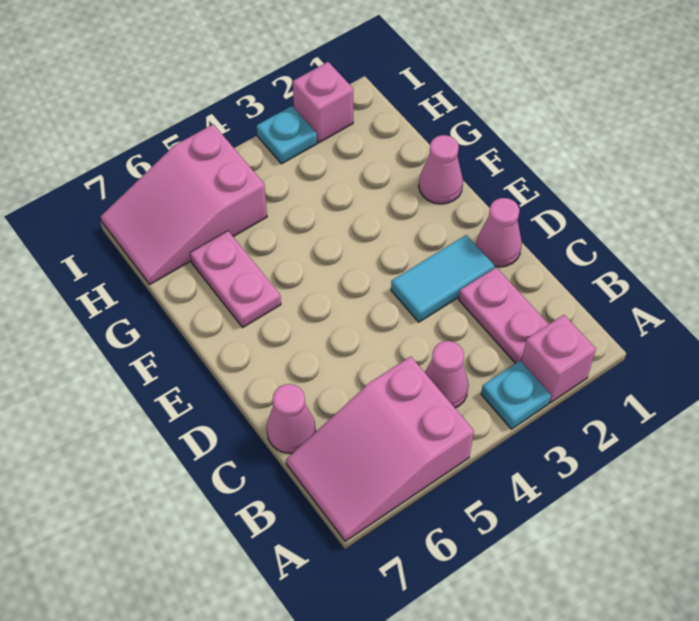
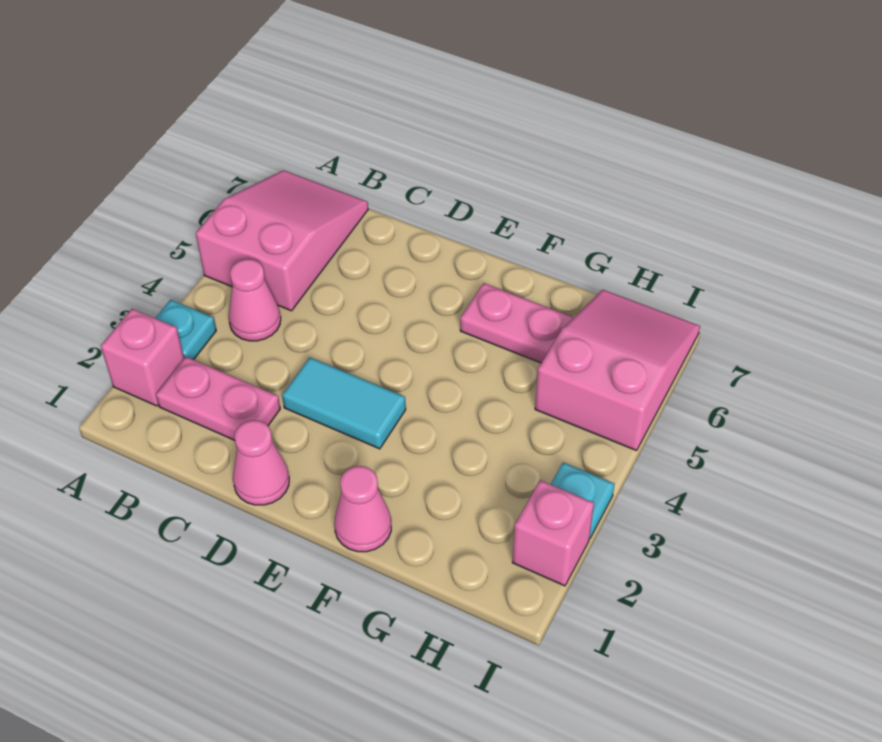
pink 1x1 cone [267,384,316,454] -> none
cyan 1x2 tile [391,235,495,322] -> cyan 1x2 tile turned to [282,357,406,449]

